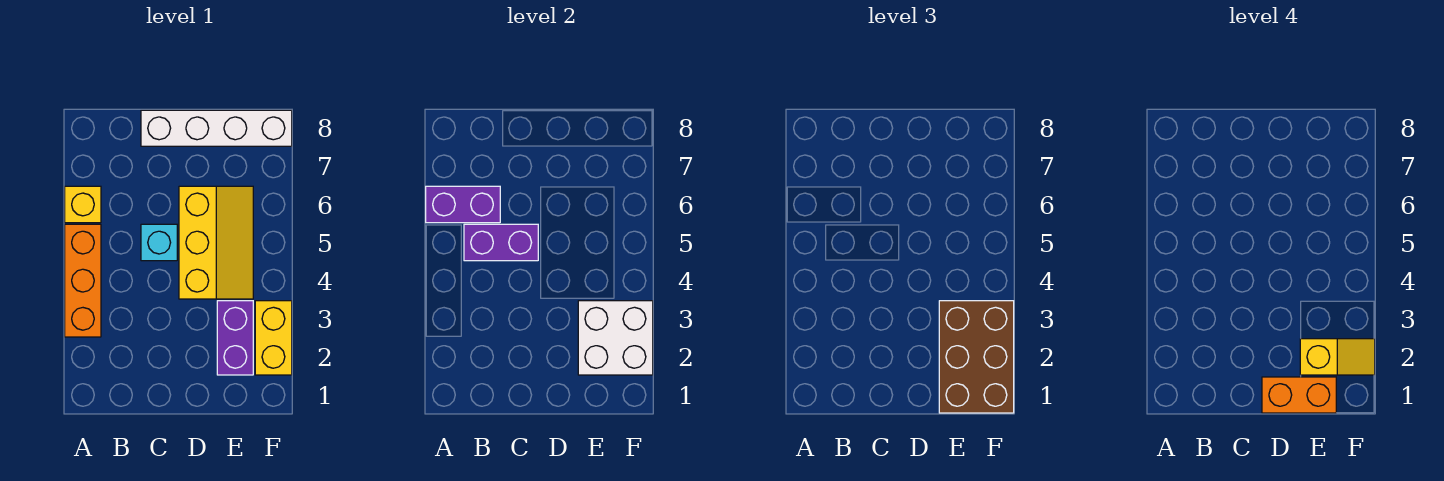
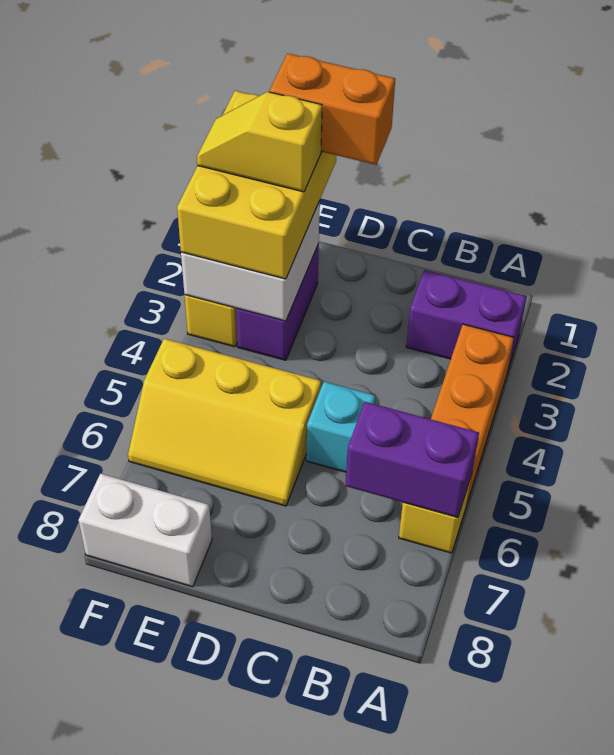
purple 1x2 brick [464,224,538,261] -> purple 1x2 brick moved to [406,270,527,370]
white 1x4 brick [141,110,292,146] -> white 1x2 brick [79,474,212,587]
yellow 2x3 slope [179,186,253,299] -> yellow 2x3 slope turned to [128,339,321,506]
brown 2x3 brick [939,301,1014,413] -> yellow 2x3 brick [177,91,336,279]

